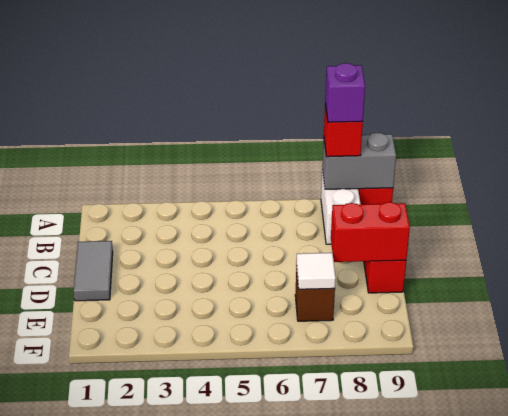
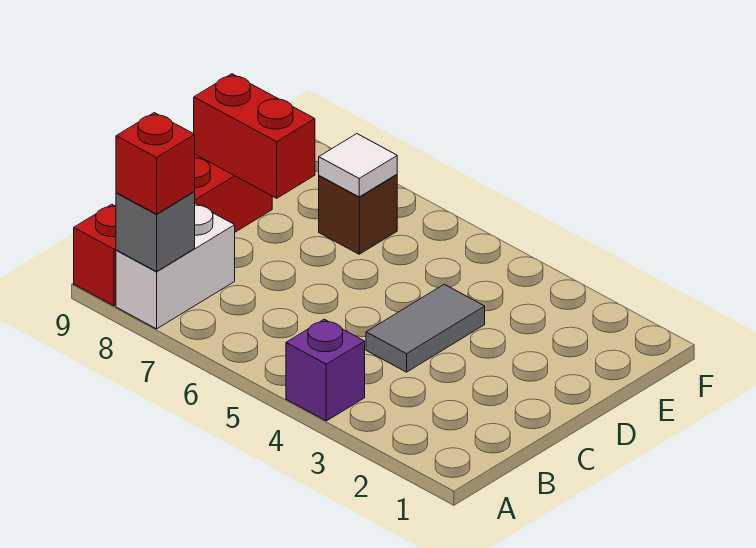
grey 1x2 brick [322,133,396,189] -> grey 1x1 brick [116,192,195,272]
purple 1x1 brick [325,63,365,122] -> purple 1x1 brick moved to [286,319,365,421]
grey 1x2 tile [73,241,113,301] -> grey 1x2 tile moved to [366,284,485,372]

